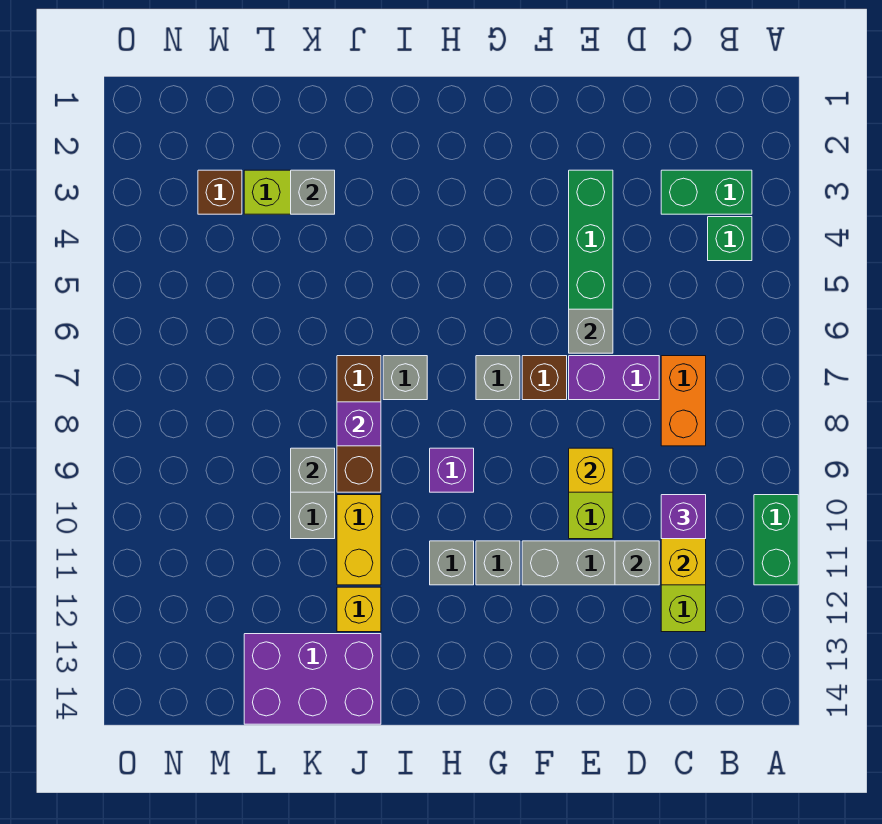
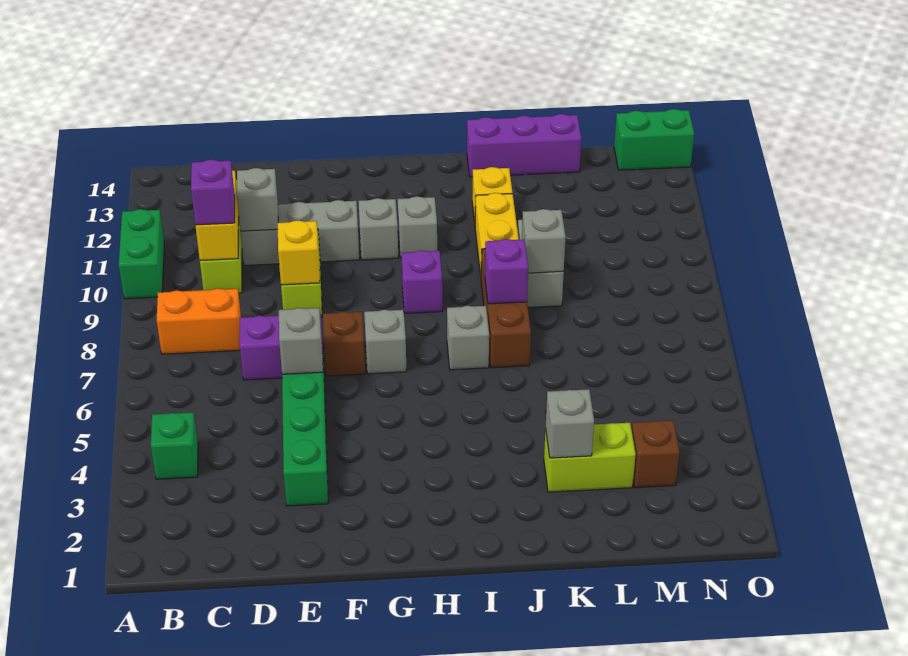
green 1x2 brick [661,170,752,214] -> green 1x2 brick moved to [614,109,694,170]
orange 1x2 brick [661,356,706,446] -> orange 1x2 brick turned to [157,288,241,354]
purple 2x3 brick [244,634,381,724] -> purple 1x3 brick [467,114,581,177]

